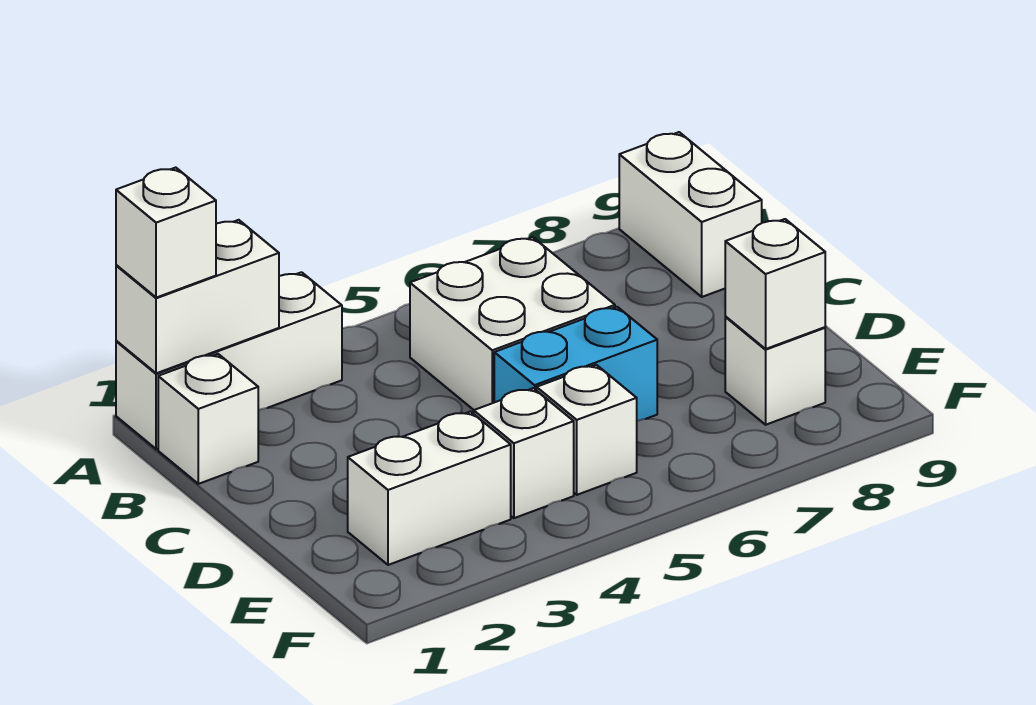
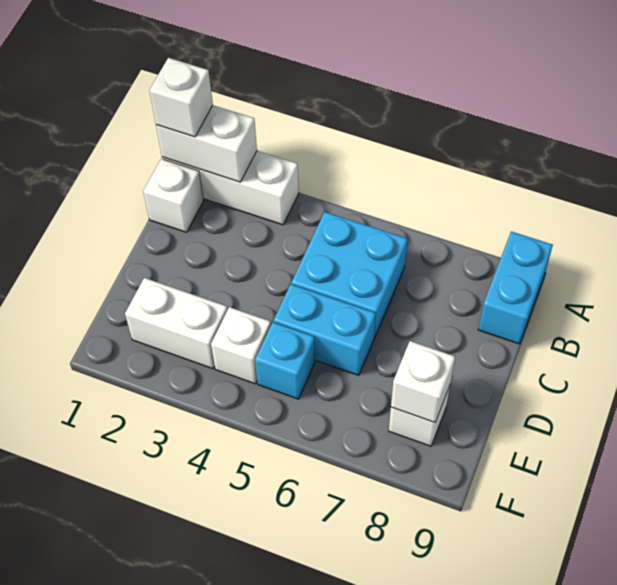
white 1x2 brick [619,132,762,297] -> cyan 1x2 brick [478,231,553,344]
white 2x2 brick [410,237,615,410] -> cyan 2x2 brick [291,212,407,337]
white 1x1 brick [537,365,637,495] -> cyan 1x1 brick [255,322,315,399]

